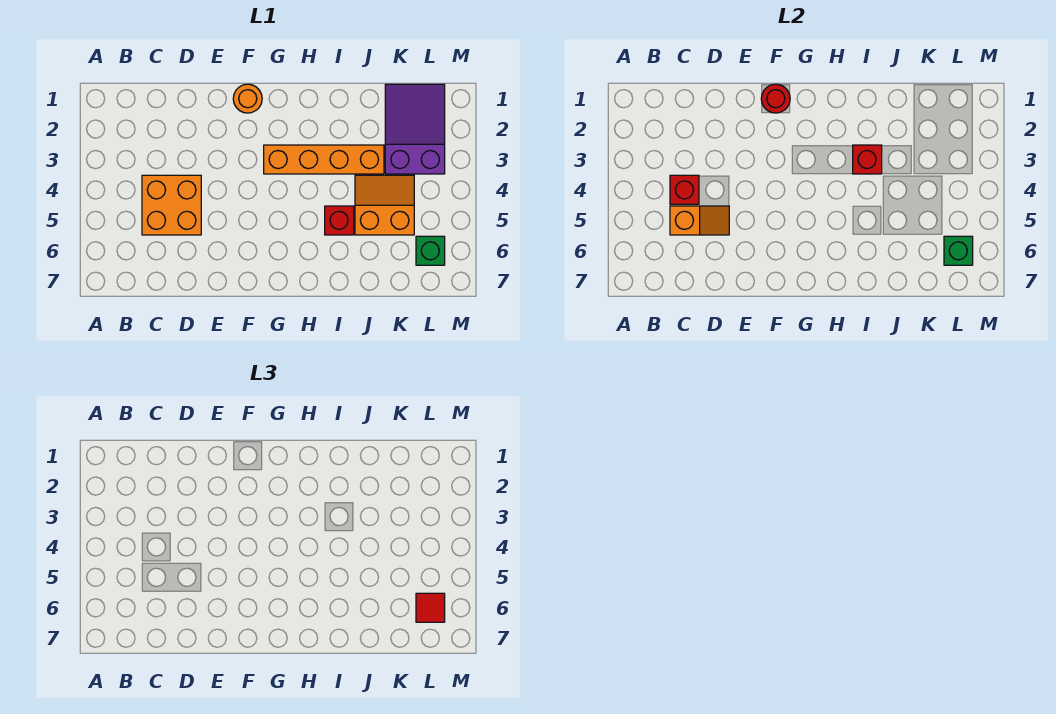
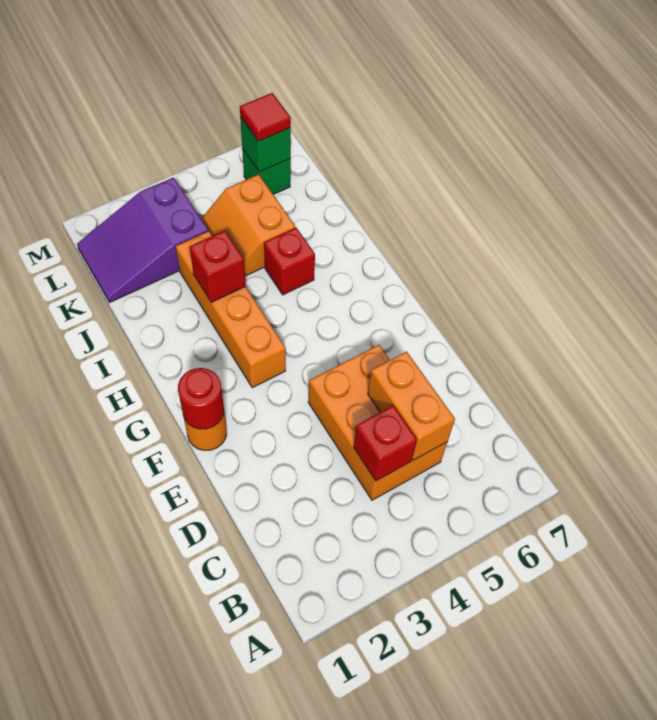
orange 2x2 brick [142,175,201,235] -> orange 2x3 brick [308,345,447,500]
orange 1x2 slope [670,206,729,235] -> orange 1x2 brick [368,352,455,460]

